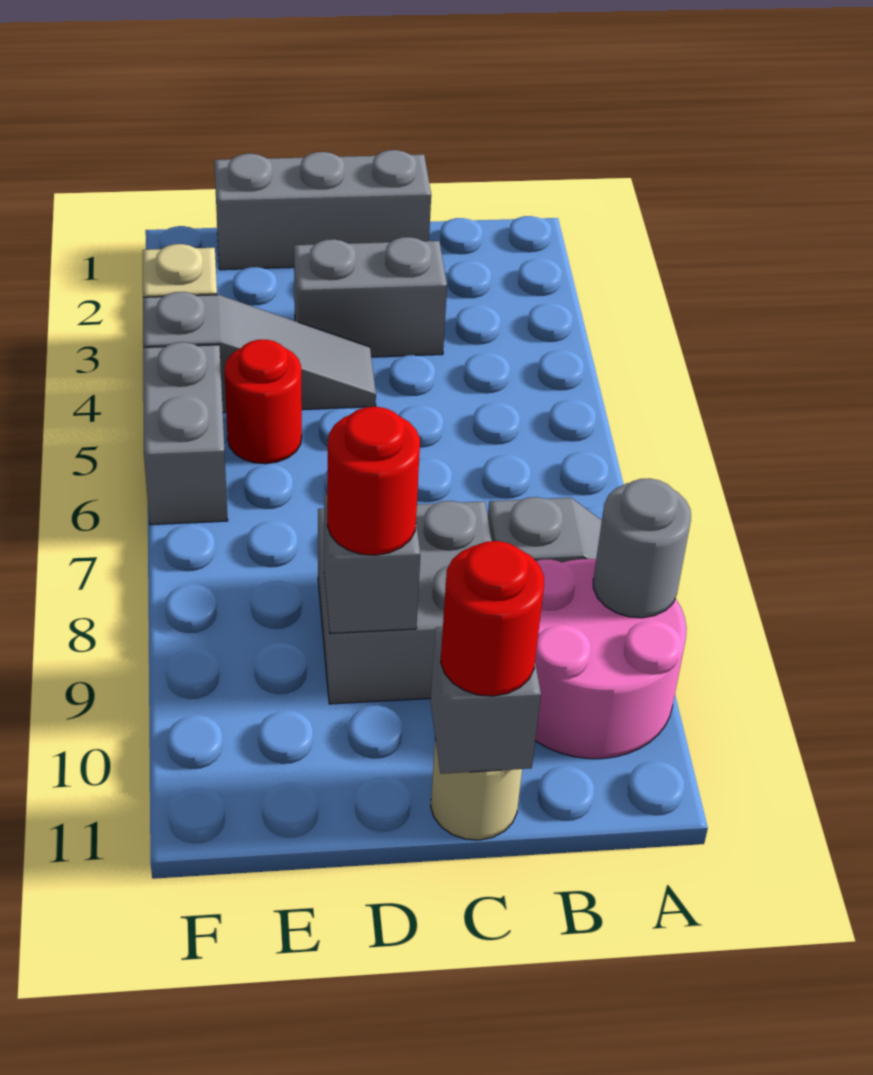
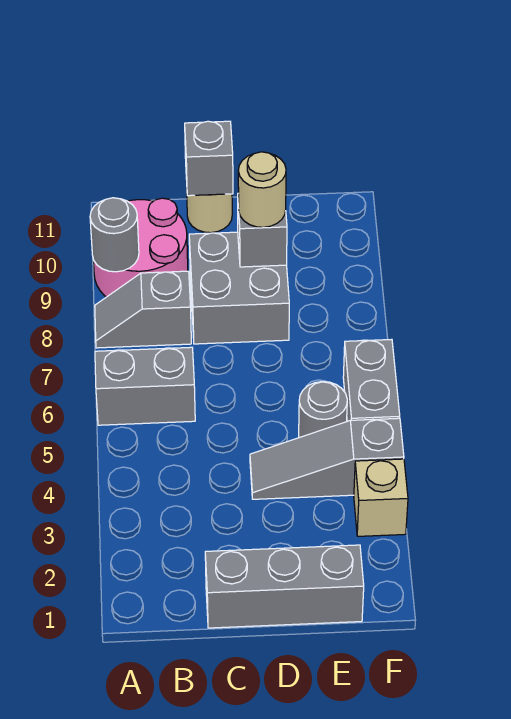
grey 1x2 brick [294,237,447,357] -> grey 1x2 brick moved to [95,347,195,425]
red 1x1 round brick [441,541,544,696] -> none
red 1x1 round brick [327,407,420,555] -> tan 1x1 round brick [238,152,286,227]
red 1x1 round brick [225,340,302,464] -> grey 1x1 round brick [299,382,347,438]

